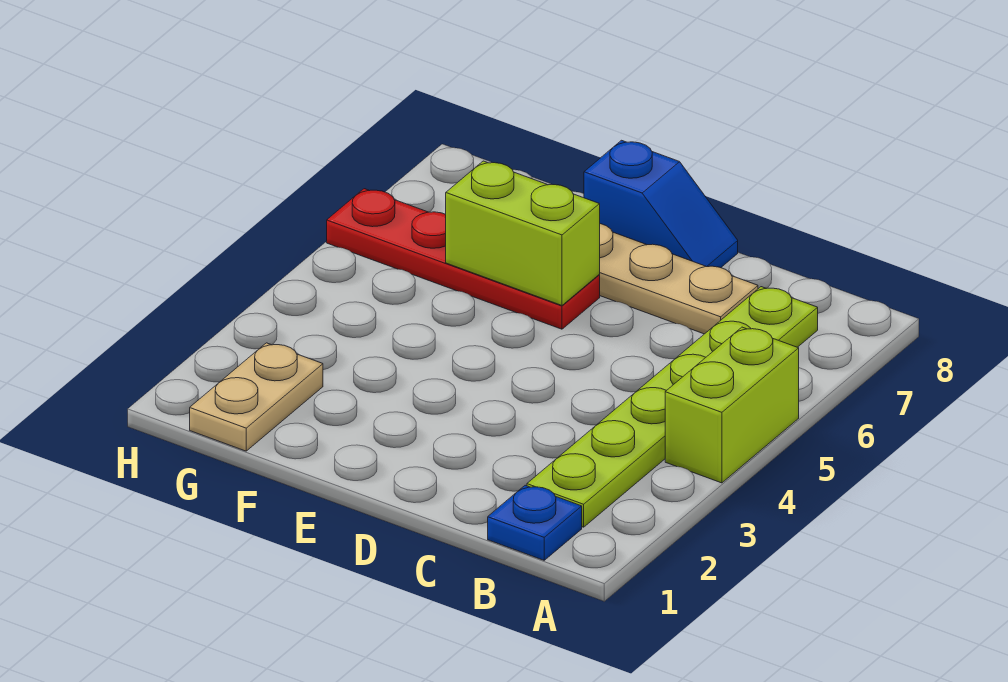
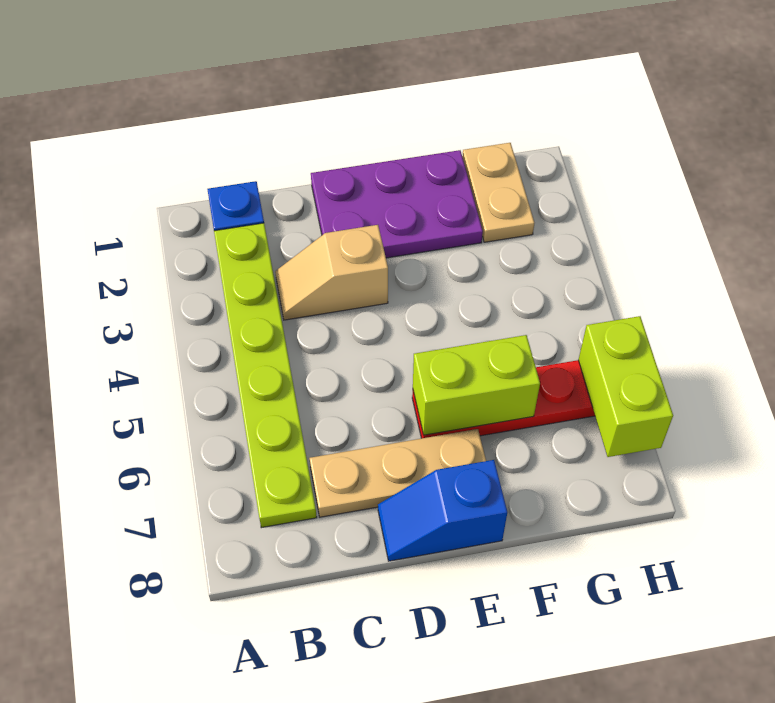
lime 1x2 brick [665,327,799,483] -> lime 1x2 brick moved to [578,316,673,457]
none -> tan 1x2 slope [275,225,388,320]
none -> purple 2x3 plate [311,150,483,258]

